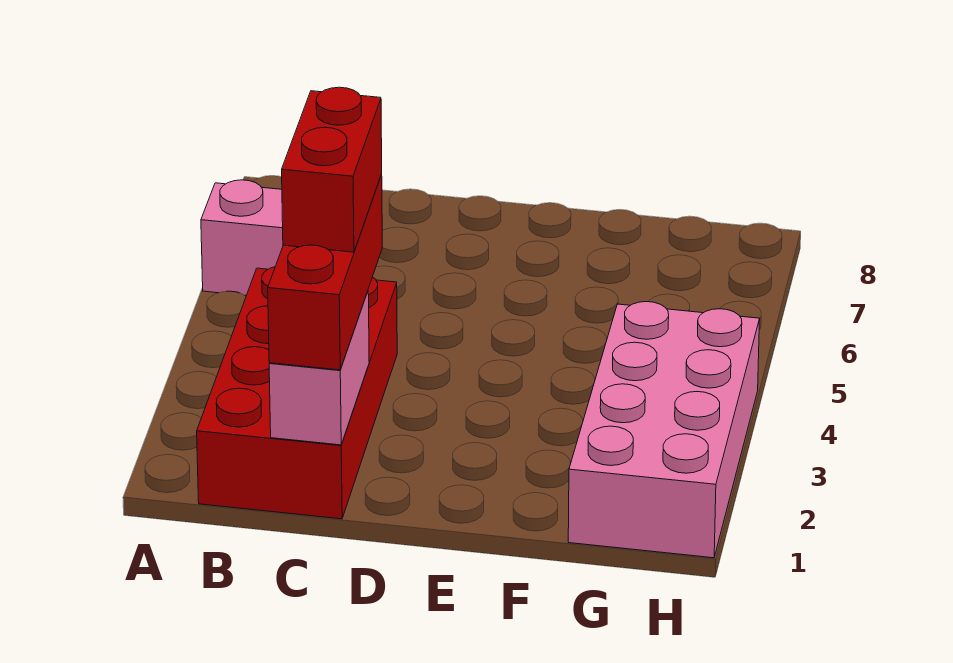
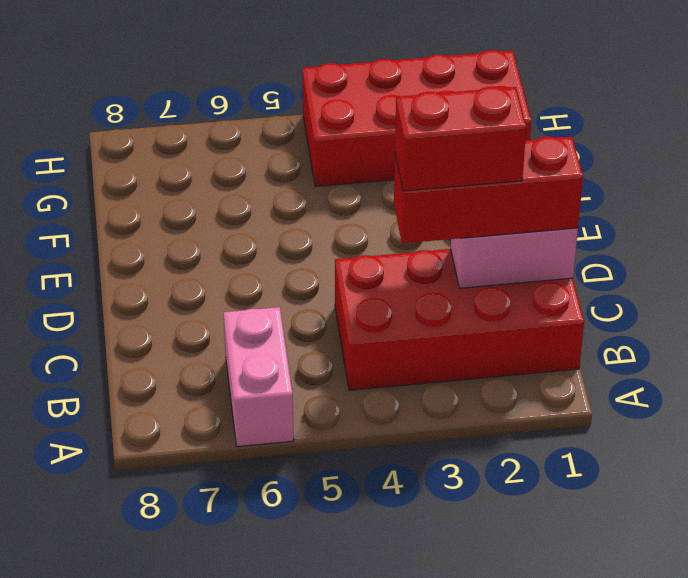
pink 2x4 brick [568,302,760,558] -> red 2x4 brick [302,50,531,187]

